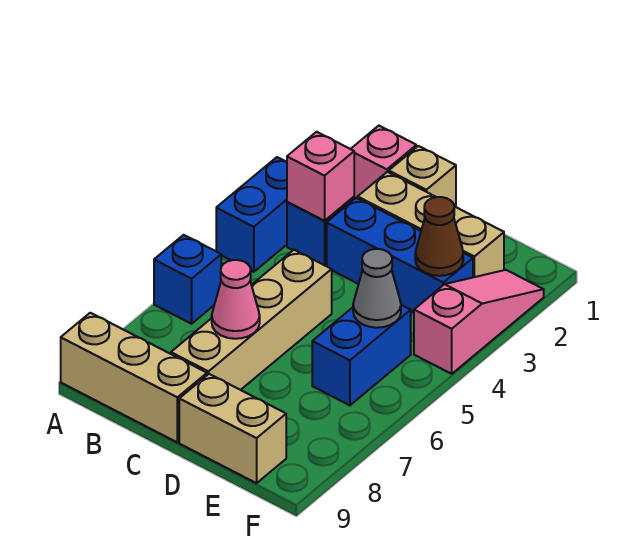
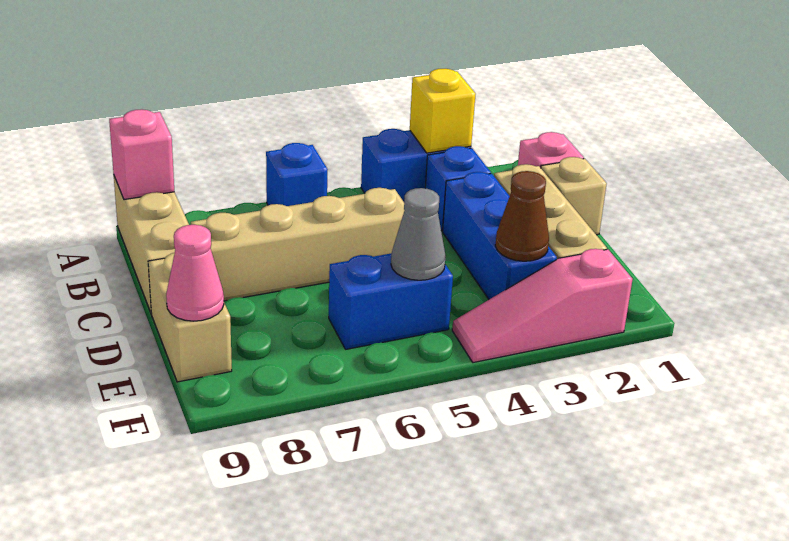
none -> yellow 1x1 brick [410,69,476,153]
pink 1x1 brick [287,132,354,221] -> pink 1x1 brick moved to [109,109,174,199]
pink 1x1 cone [212,260,260,339] -> pink 1x1 cone moved to [166,225,224,321]
pink 1x3 slope [414,270,544,374] -> pink 1x3 slope turned to [452,249,633,363]

